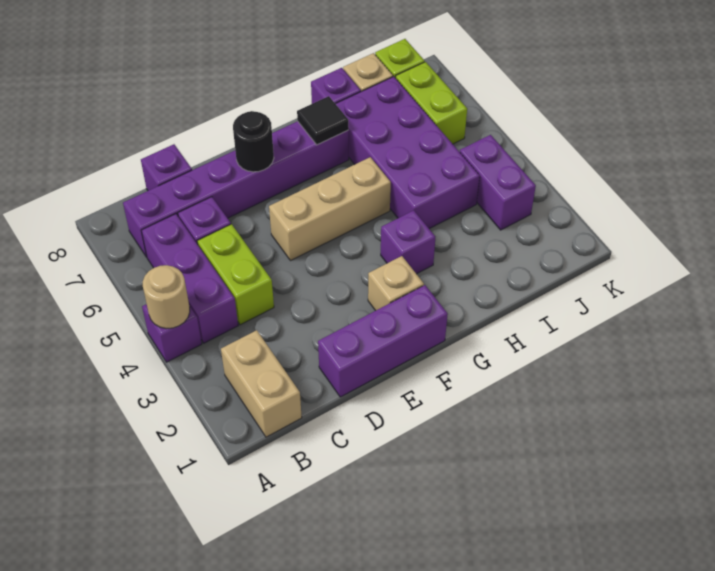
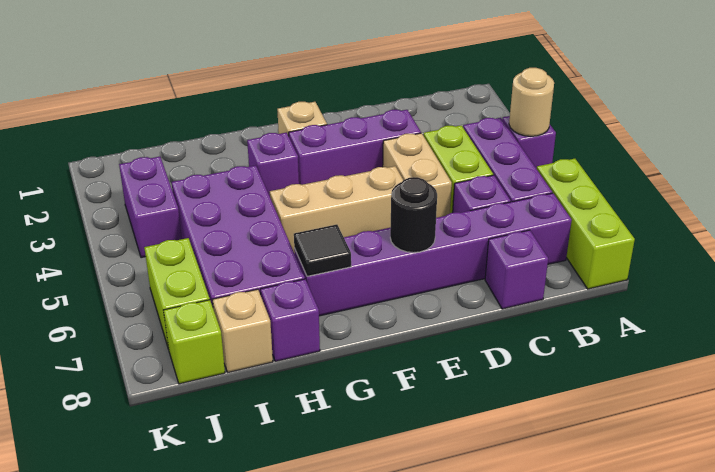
none -> lime 1x3 brick [537,159,635,289]
tan 1x2 brick [221,330,302,437] -> tan 1x2 brick moved to [383,133,452,218]
purple 1x3 brick [318,285,448,397] -> purple 1x3 brick moved to [289,110,421,185]

